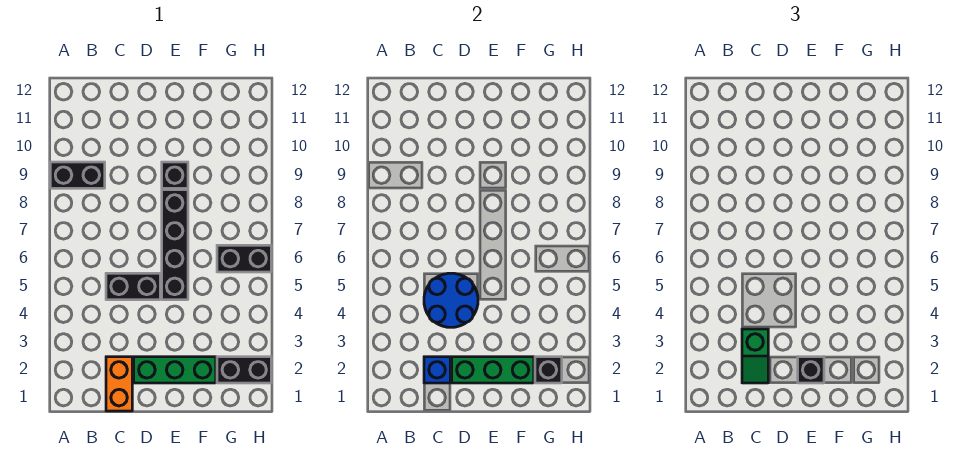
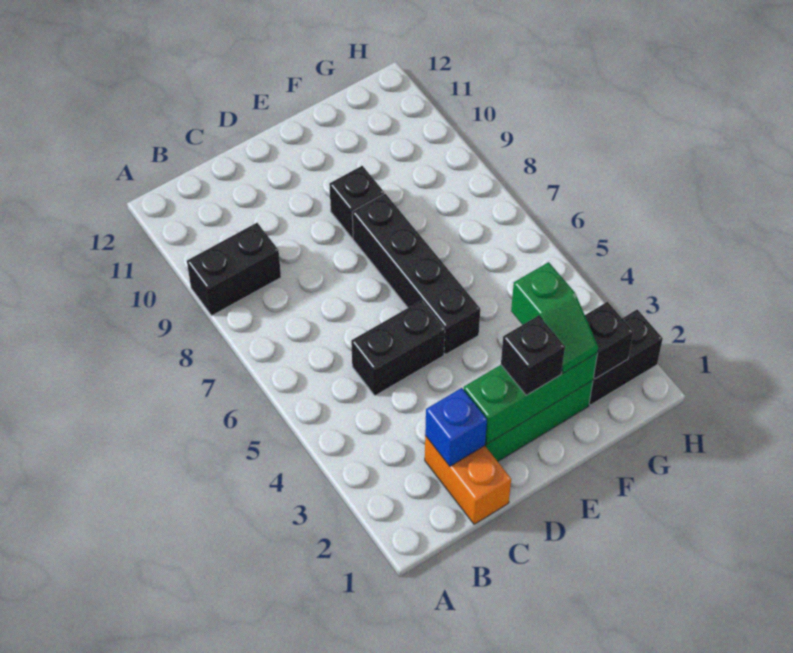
green 1x2 slope [742,329,768,383] -> green 1x2 slope moved to [511,262,598,373]
blue 2x2 round brick [424,273,478,327] -> none
black 1x2 brick [217,245,271,272] -> none

